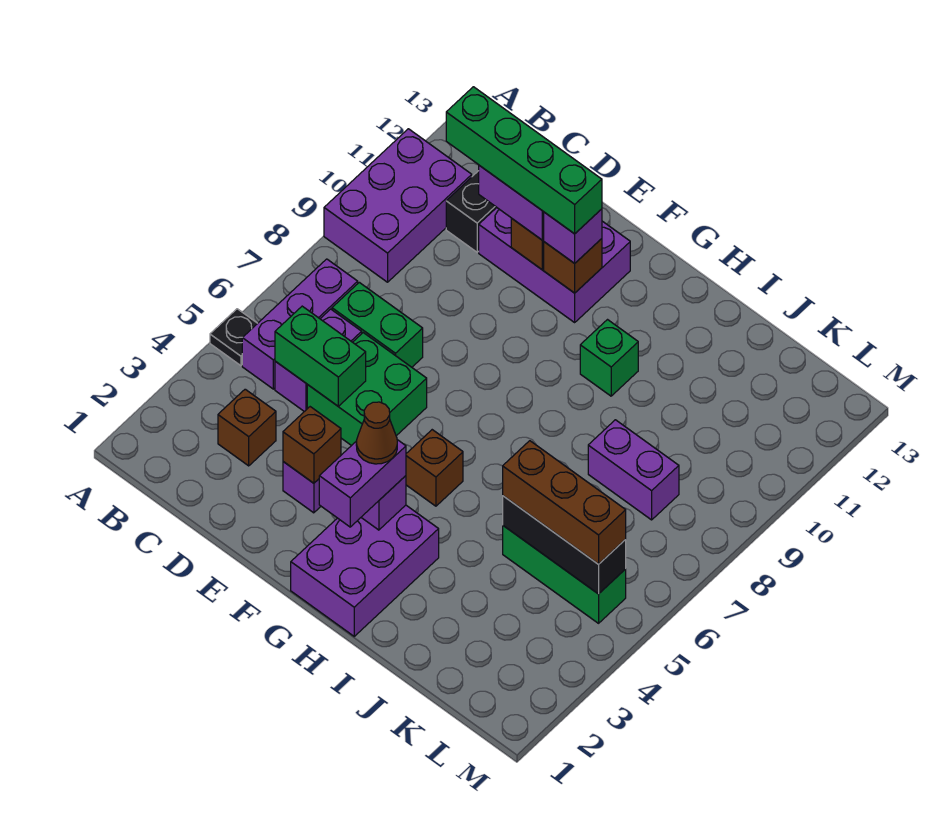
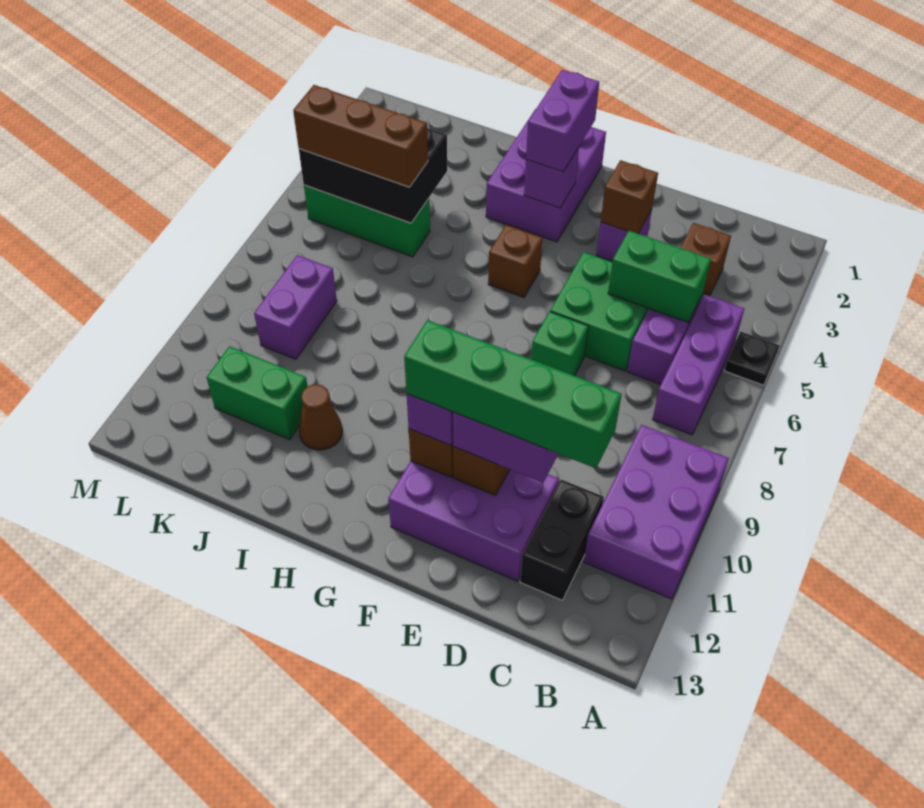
green 1x2 brick [332,282,423,367] -> green 1x2 brick moved to [207,346,308,440]
brown 1x1 cone [356,402,397,464] -> brown 1x1 cone moved to [299,384,342,450]
green 1x1 brick [580,320,638,396] -> green 1x1 brick moved to [531,312,588,376]
black 1x3 brick [503,496,626,594] -> black 2x3 brick [299,128,447,223]
purple 1x2 brick [588,420,679,520] -> purple 1x2 brick turned to [254,255,337,359]

